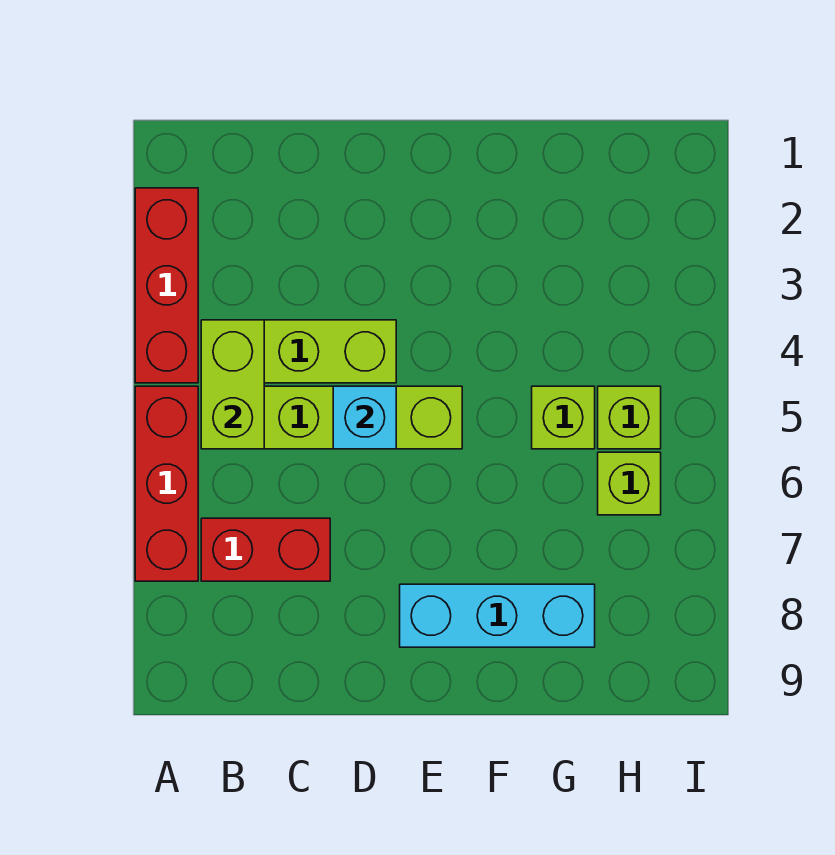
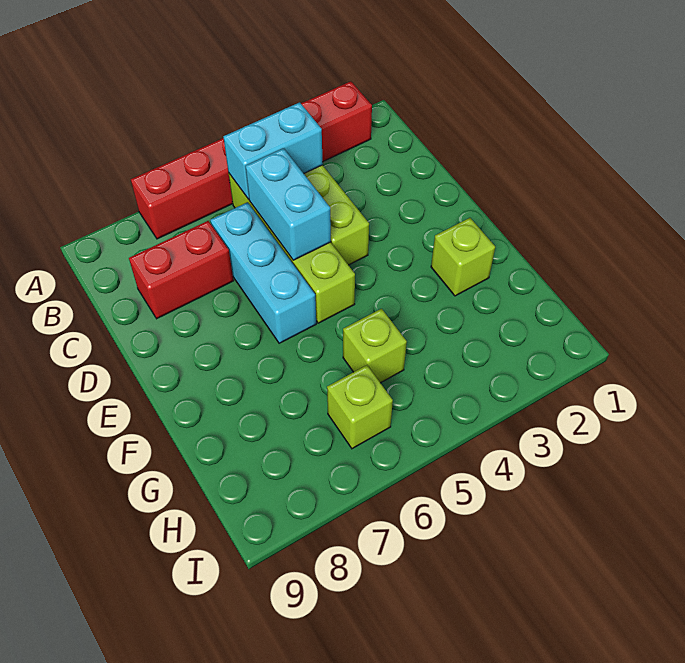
lime 1x2 brick [201,320,264,449] -> cyan 1x2 brick [223,102,323,200]
red 1x2 brick [201,518,330,581] -> red 1x2 brick turned to [129,221,234,319]
cyan 1x1 brick [333,386,396,449] -> cyan 1x2 brick [245,148,331,260]
cyan 1x3 brick [400,584,595,647] -> cyan 1x3 brick moved to [210,202,316,343]
lime 1x1 brick [598,386,661,449] -> lime 1x1 brick moved to [431,218,495,296]

